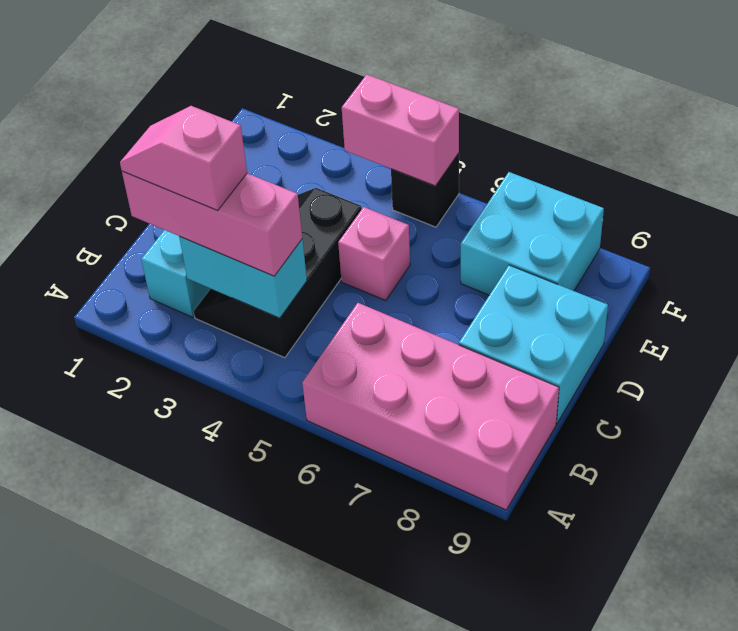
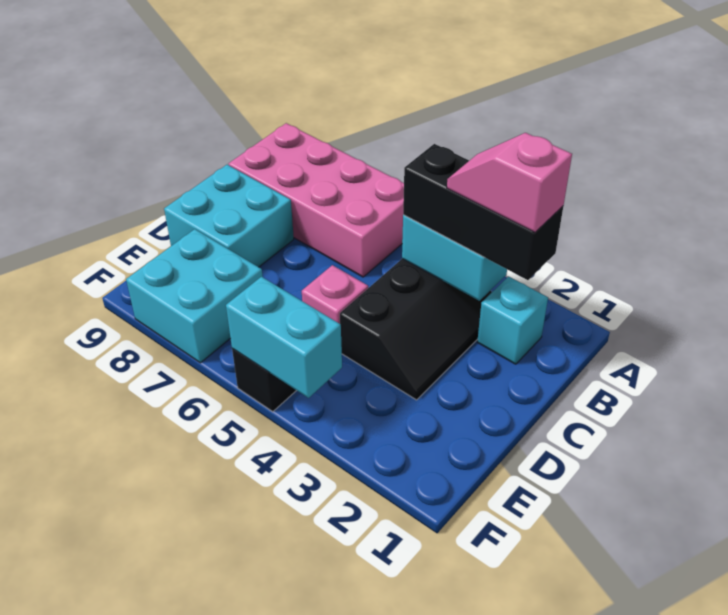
pink 1x3 brick [122,171,302,276] -> black 1x3 brick [403,144,563,280]
pink 1x2 slope [120,106,247,211] -> pink 1x2 slope turned to [447,133,572,232]
pink 1x2 brick [342,75,459,186] -> cyan 1x2 brick [226,277,342,398]

